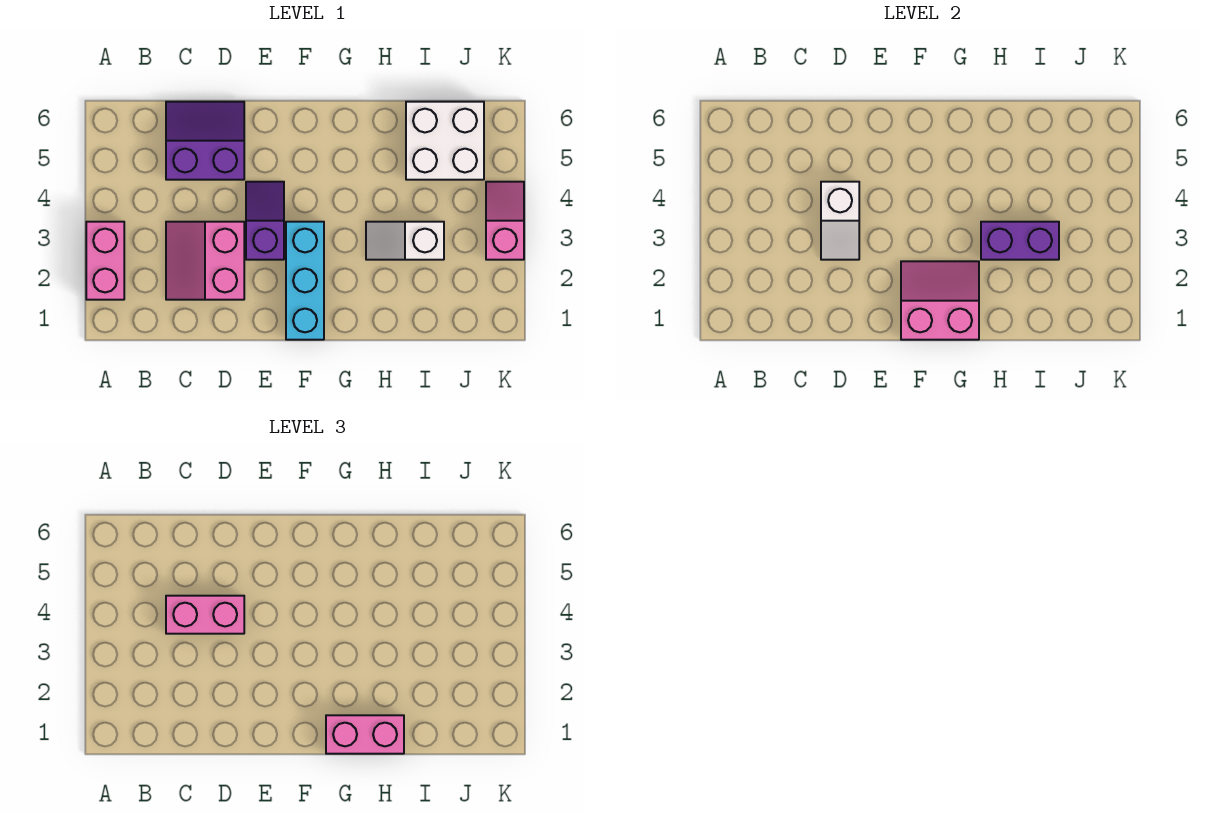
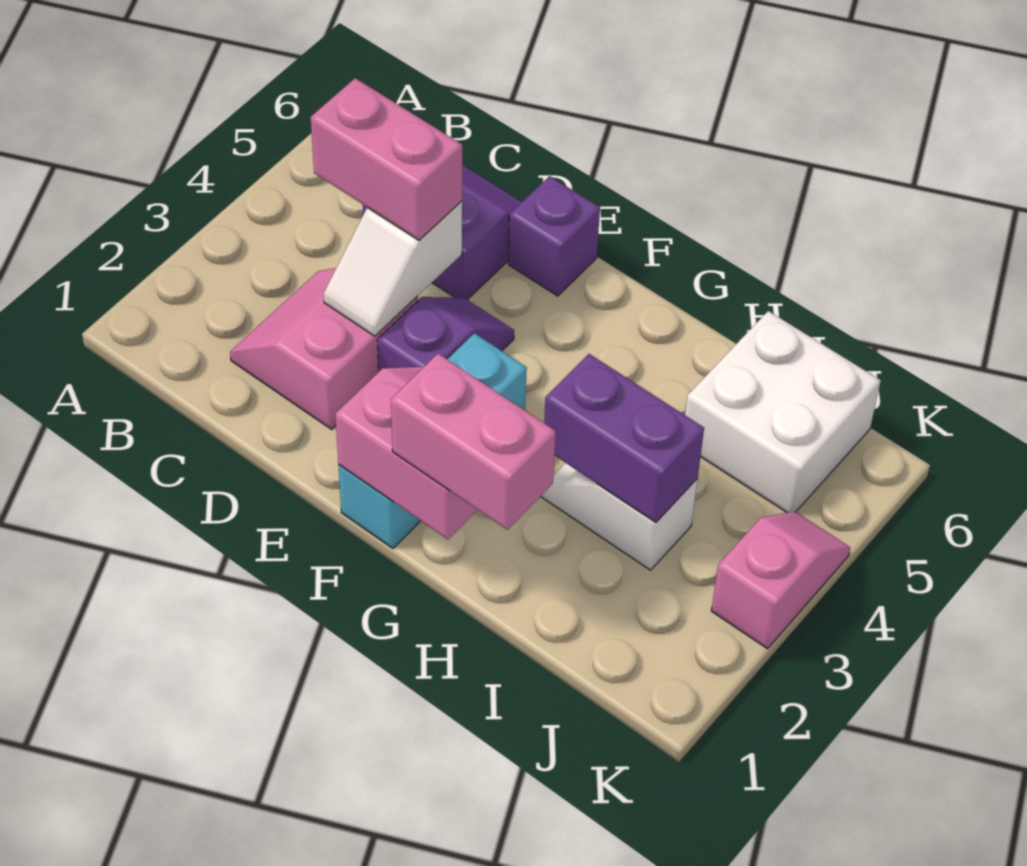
pink 1x2 brick [86,222,124,300] -> none
none -> purple 1x1 brick [508,176,600,296]

